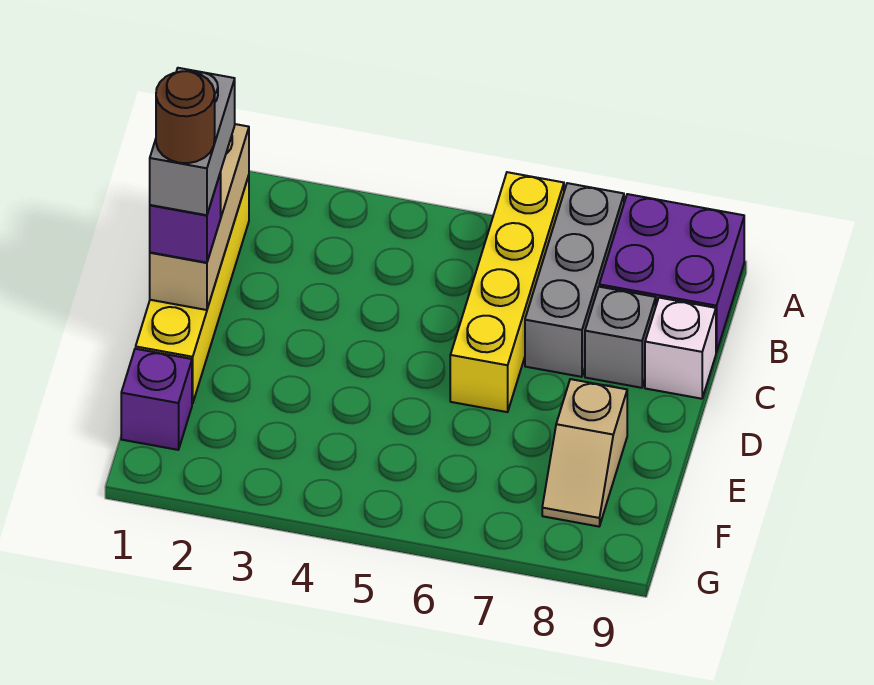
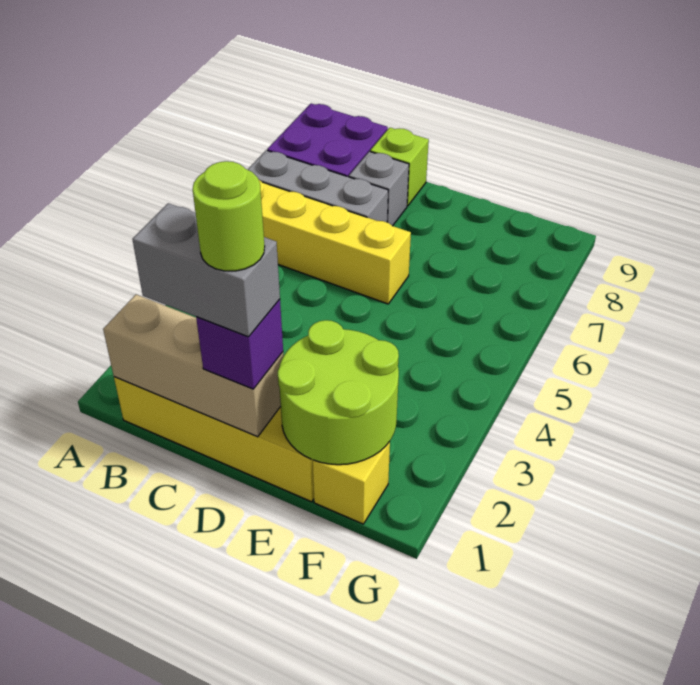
white 1x1 brick [645,298,716,399] -> lime 1x1 brick [370,128,429,206]
brown 1x1 round brick [156,71,215,163] -> lime 1x1 round brick [193,161,265,271]
none -> lime 2x2 round brick [278,320,399,465]
tan 1x2 slope [542,379,627,526] -> none
purple 1x1 brick [121,349,192,450] -> yellow 1x1 brick [313,441,390,524]

